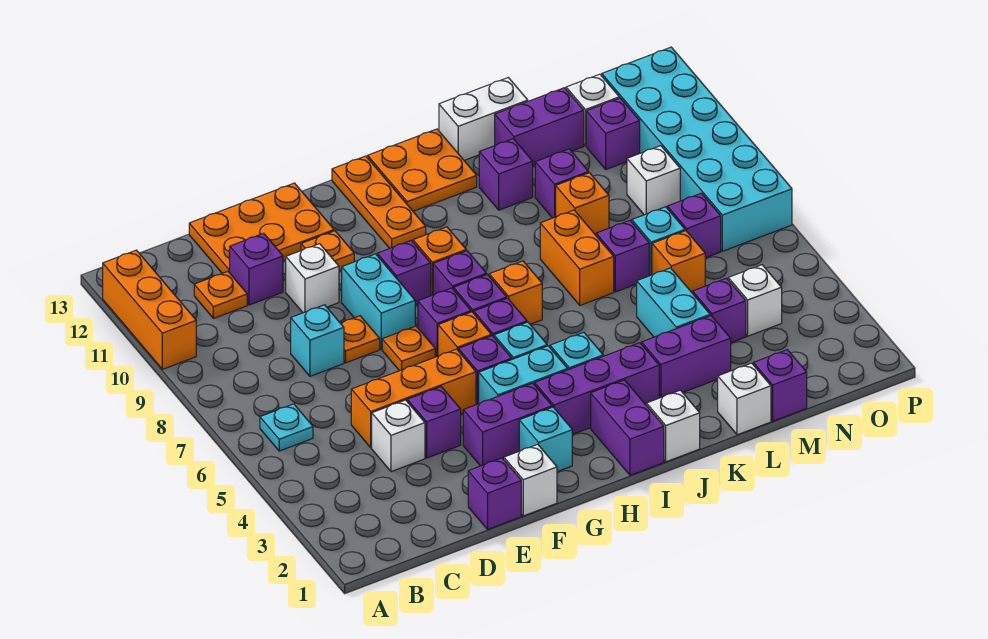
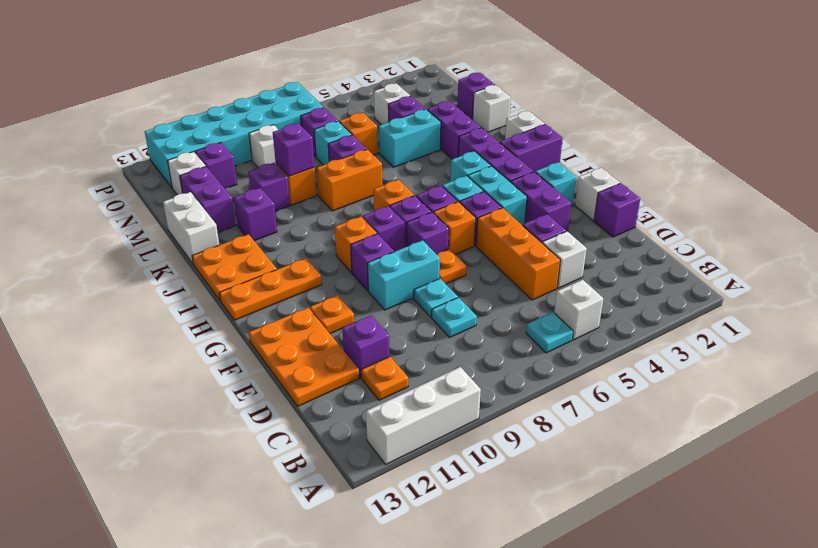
orange 1x3 brick [103,250,196,369] -> white 1x3 brick [366,367,481,464]
cyan 1x1 brick [291,305,344,376] -> cyan 1x1 plate [432,297,477,337]
orange 1x1 plate [341,316,380,363] -> cyan 1x1 plate [414,278,458,317]
white 1x1 brick [286,244,339,313] -> white 1x1 brick moved to [554,280,603,340]
none -> purple 1x1 brick [273,123,314,176]

